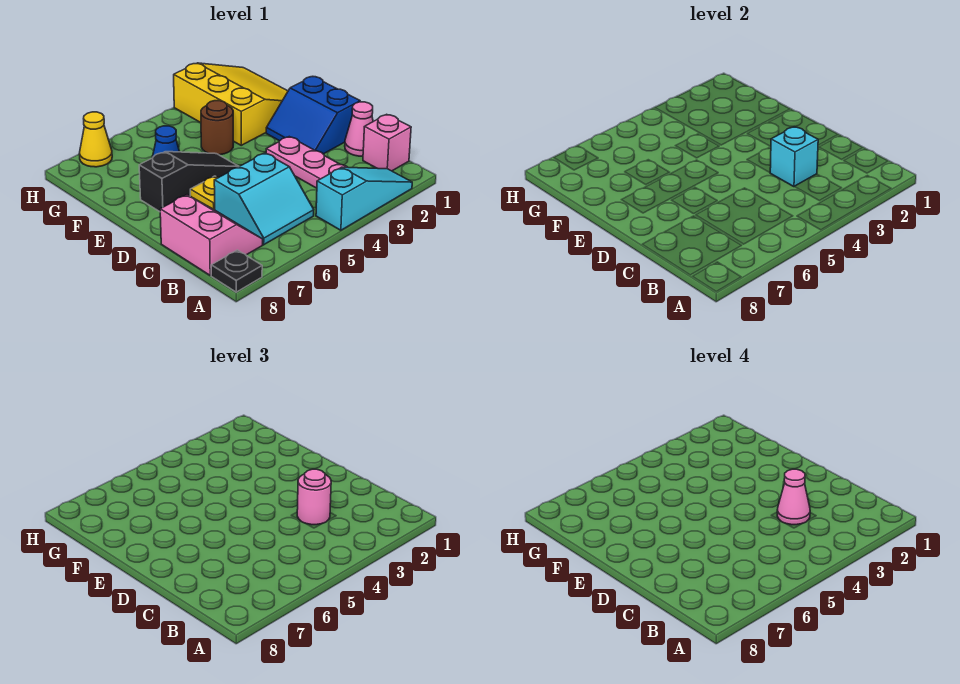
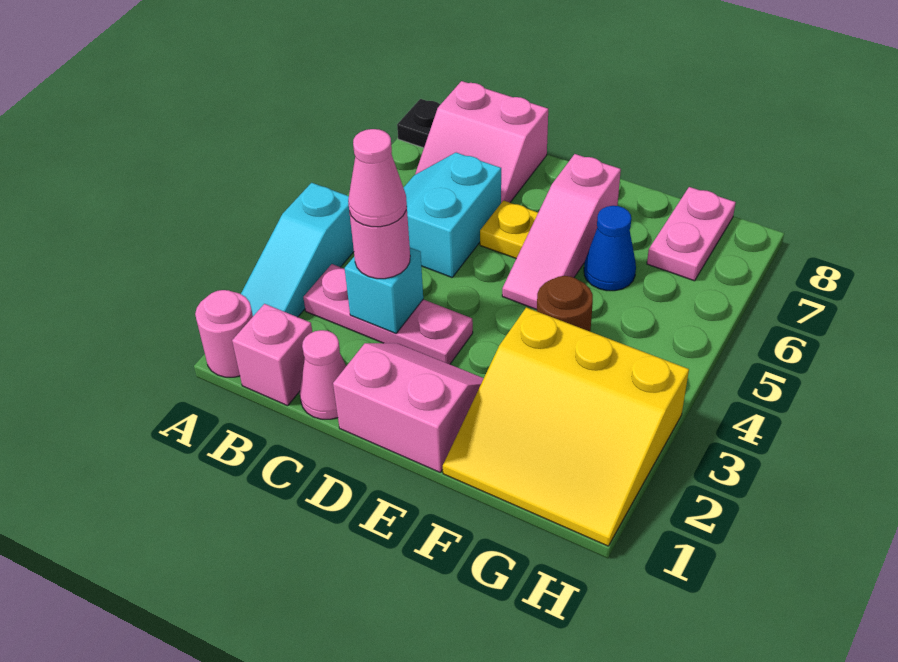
none -> pink 1x1 round brick [195,290,253,377]
blue 2x2 slope [266,77,360,154] -> pink 2x2 slope [333,343,484,472]
black 1x3 slope [139,152,239,212] -> pink 1x3 slope [502,154,621,310]
none -> pink 1x2 plate [647,187,736,281]
yellow 1x1 cone [79,112,112,167] -> none

